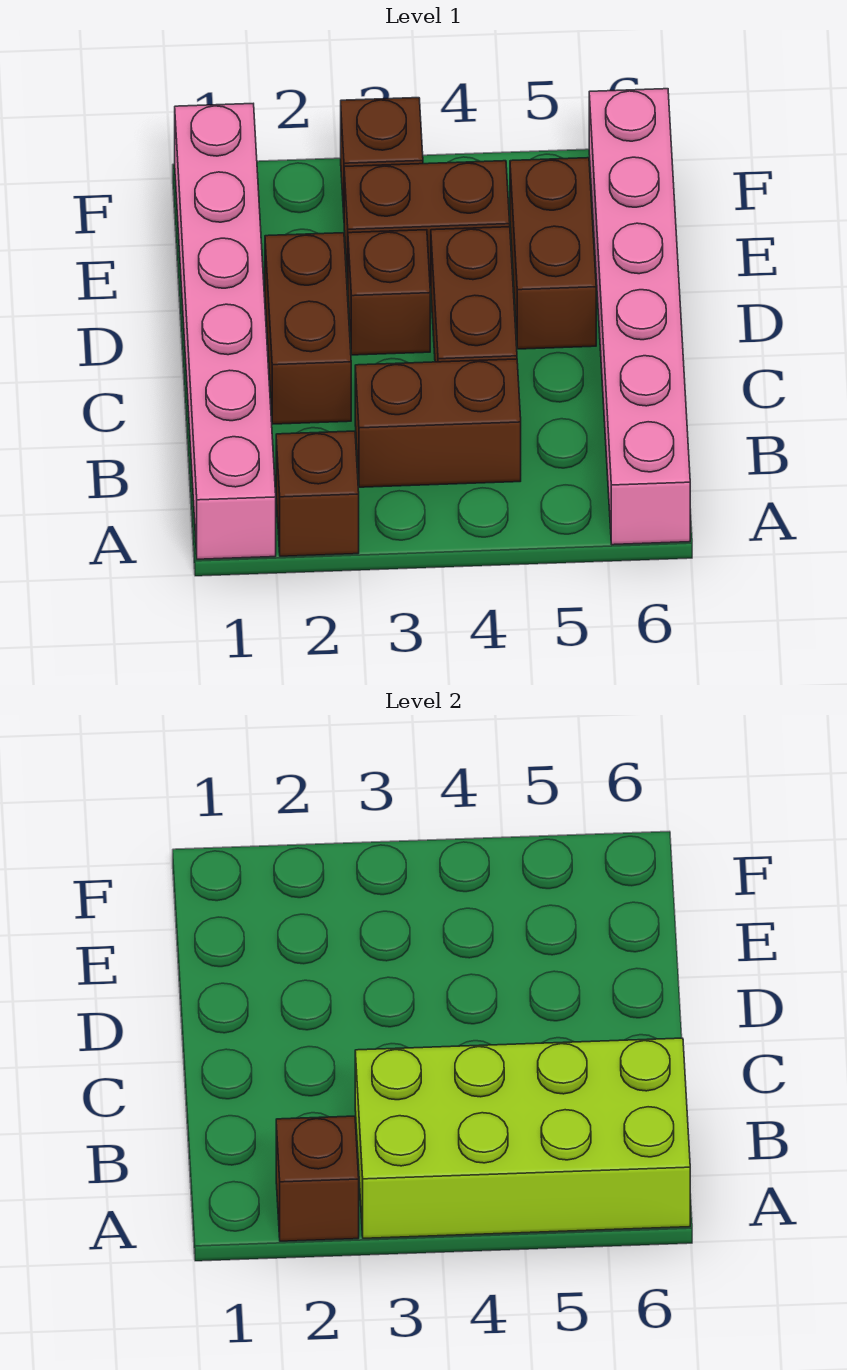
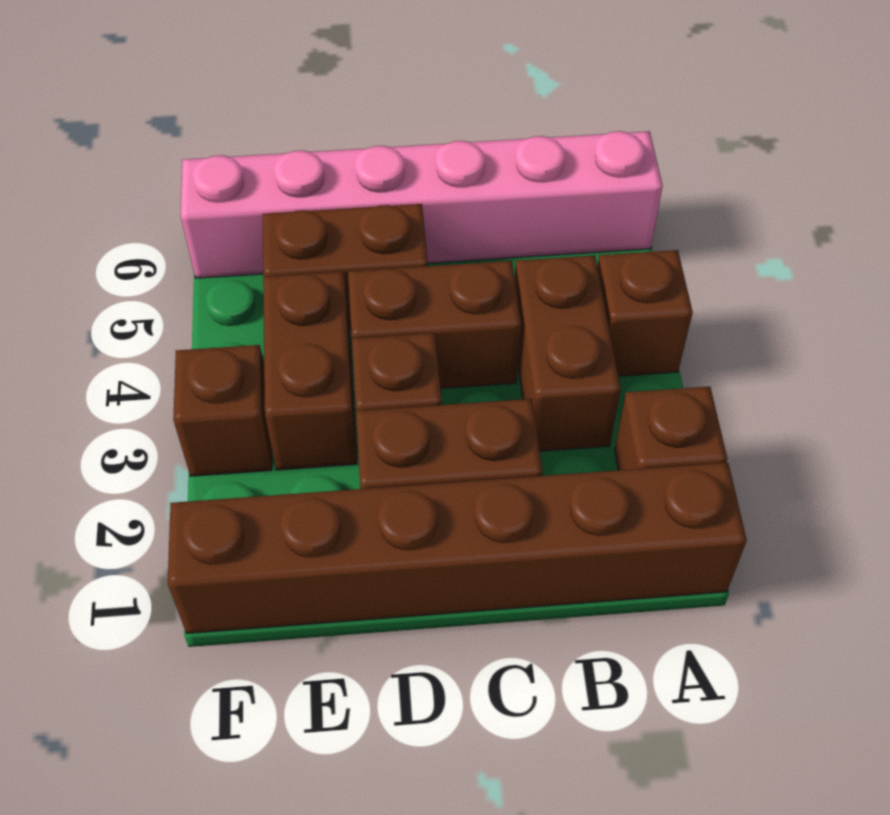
pink 1x6 brick [175,104,276,559] -> brown 1x6 brick [168,463,747,633]
brown 1x1 brick [276,1116,359,1241] -> brown 1x1 brick moved to [597,250,693,376]
lime 2x4 brick [355,1038,690,1238] -> none

